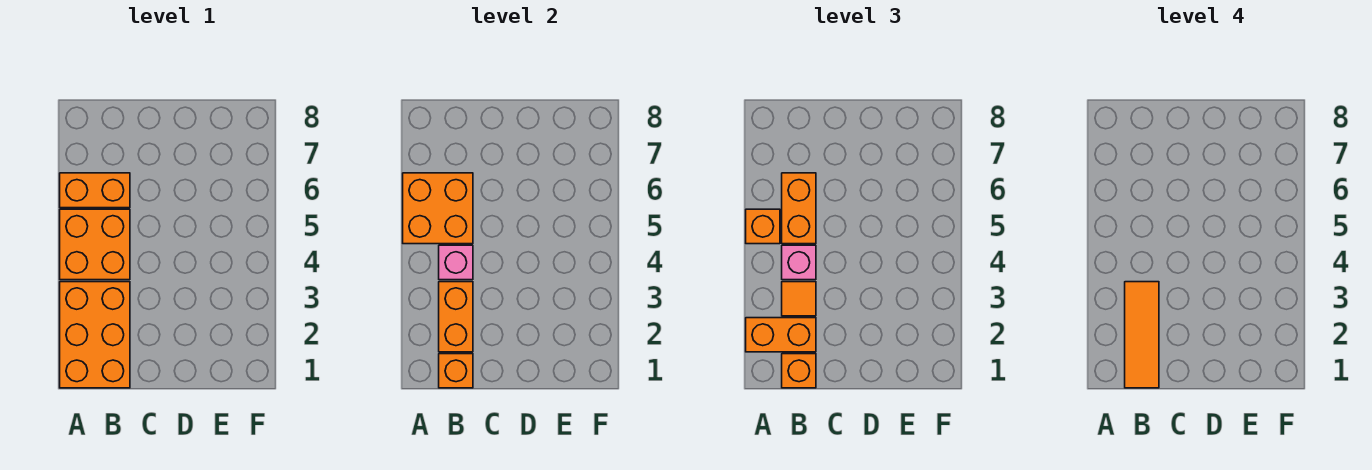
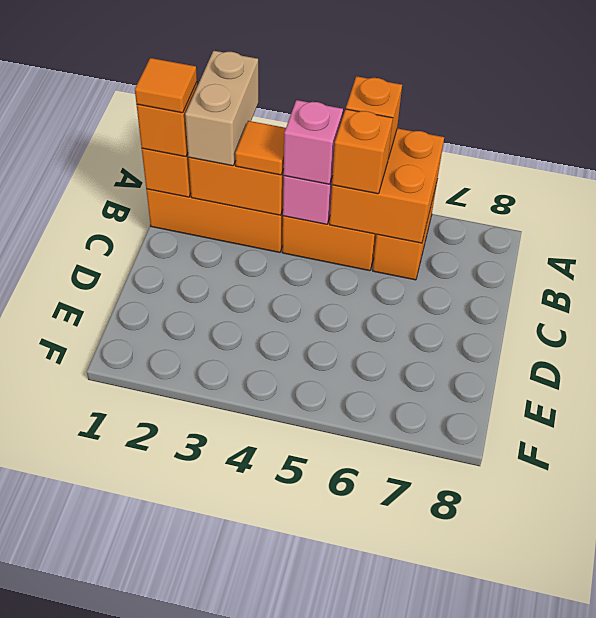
orange 1x2 brick [746,318,816,352] -> tan 1x2 brick [185,51,258,166]
orange 1x3 tile [1125,282,1159,388] -> orange 1x1 tile [135,58,197,113]
orange 1x2 brick [782,173,816,244] -> orange 1x1 brick [332,109,393,194]

